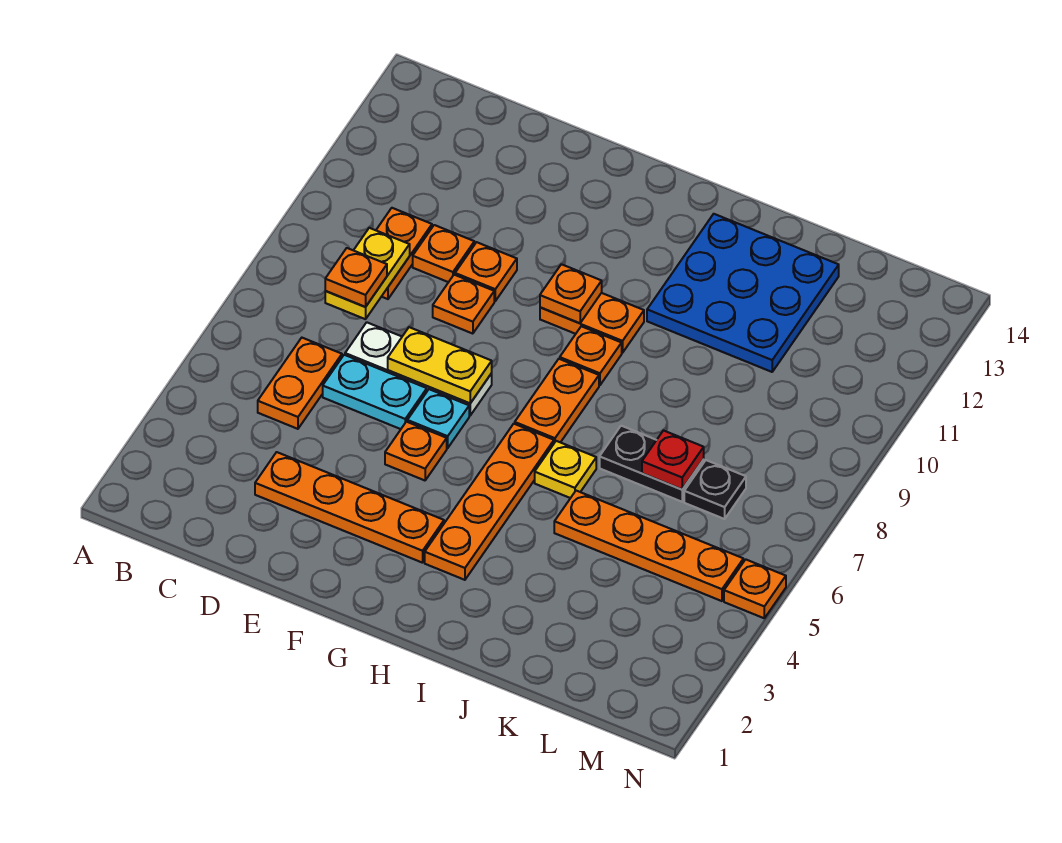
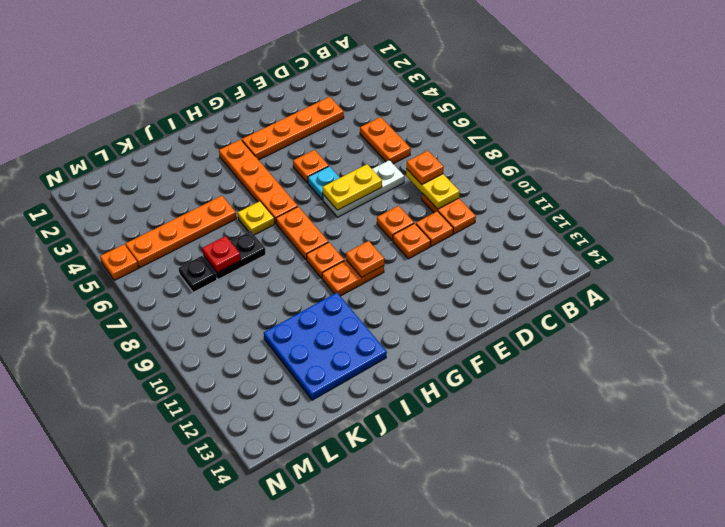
cyan 1x2 plate [323,355,427,429] -> none

